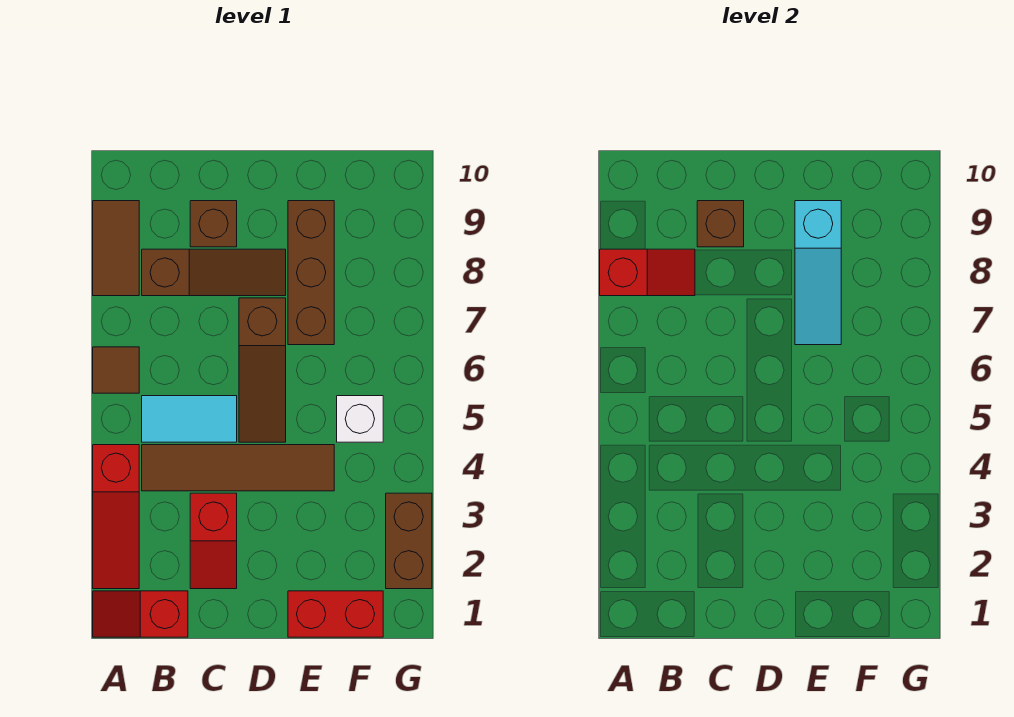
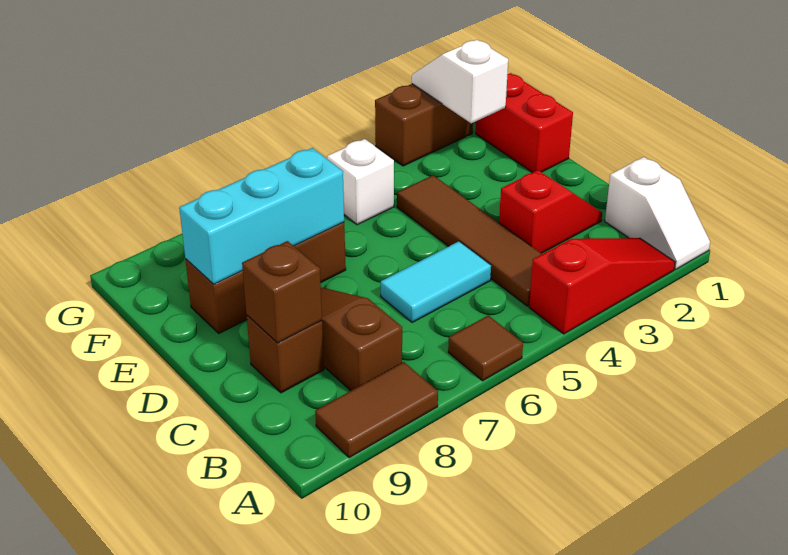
red 1x2 slope [93,591,188,637] -> white 1x2 slope [605,157,710,269]
red 1x2 slope [600,249,695,296] -> none
cyan 1x2 tile [142,396,237,442] -> cyan 1x2 tile turned to [381,241,491,322]
brown 1x3 slope [239,298,286,442] -> none
cyan 1x3 slope [795,201,841,345] -> cyan 1x3 brick [179,148,344,284]
none -> white 1x2 slope [412,40,508,123]

